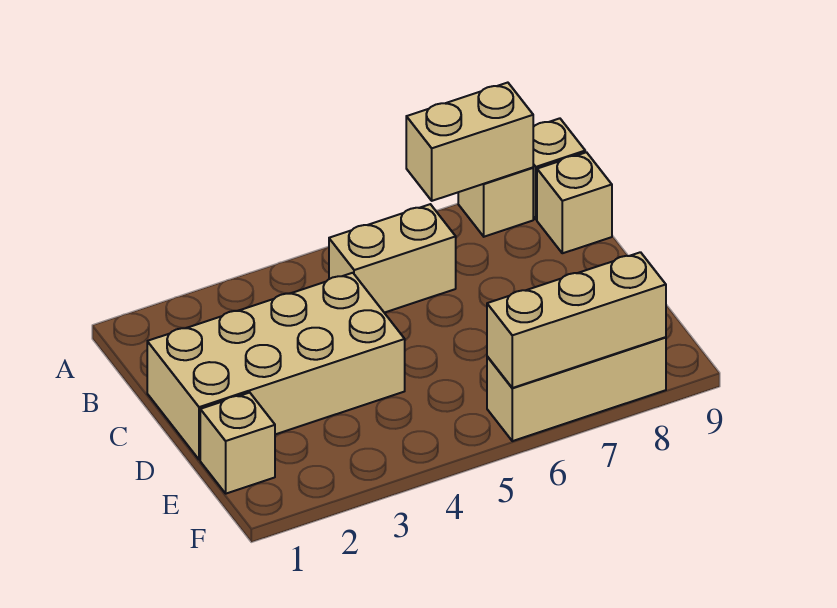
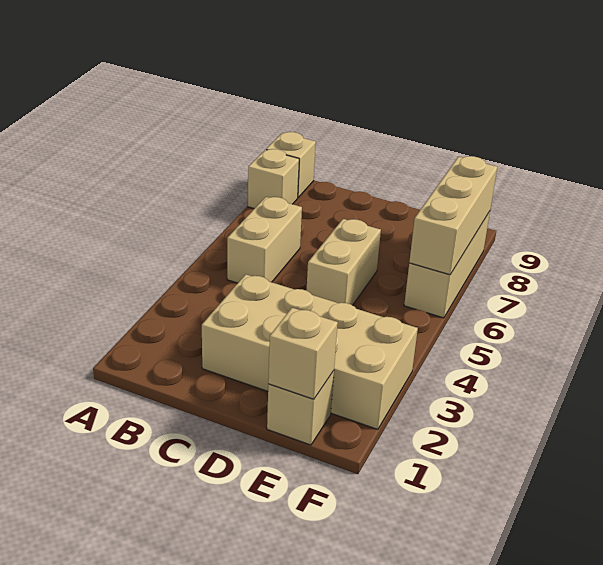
tan 1x2 brick [406,83,533,201] -> tan 1x2 brick moved to [306,219,381,305]
tan 1x1 brick [537,152,612,253] -> tan 1x1 brick moved to [268,308,338,399]
tan 2x4 brick [147,273,405,460] -> tan 2x4 brick turned to [202,274,418,429]

